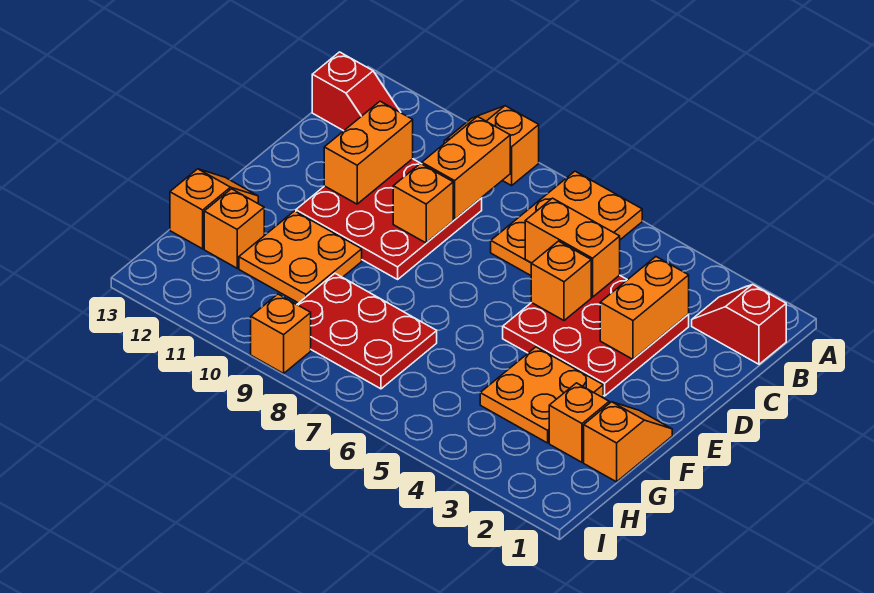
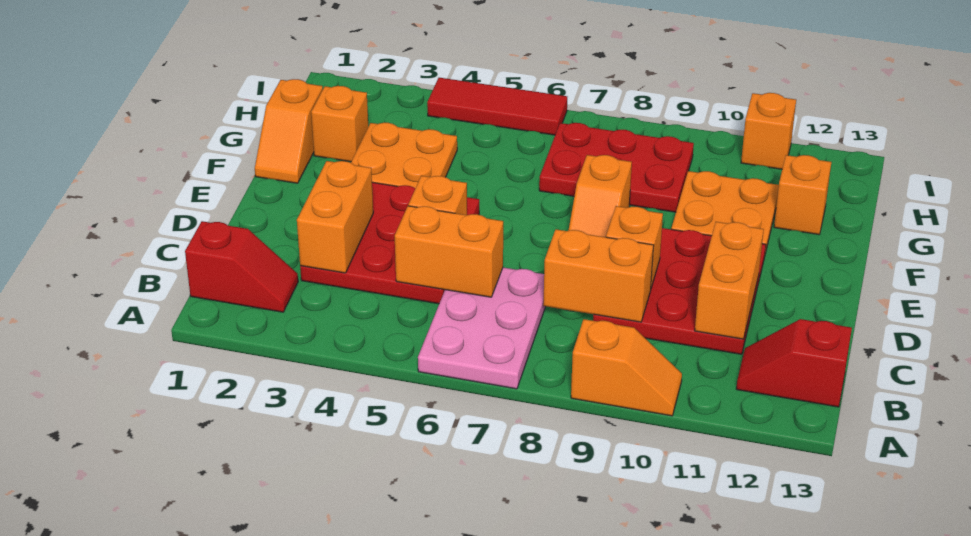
orange 2x3 plate [491,171,642,275] -> pink 2x3 plate [418,267,546,389]
orange 1x2 brick [422,116,510,219] -> orange 1x2 brick turned to [543,229,654,322]
orange 1x2 slope [170,169,258,249] -> orange 1x2 slope moved to [569,155,632,237]
none -> red 1x3 tile [427,78,567,135]
orange 1x1 brick [251,294,311,373] -> orange 1x1 brick moved to [741,93,796,169]

